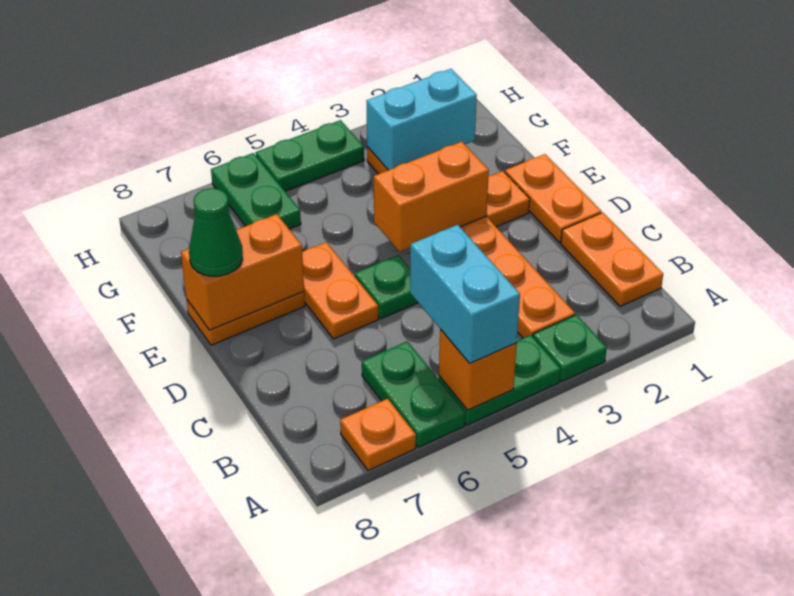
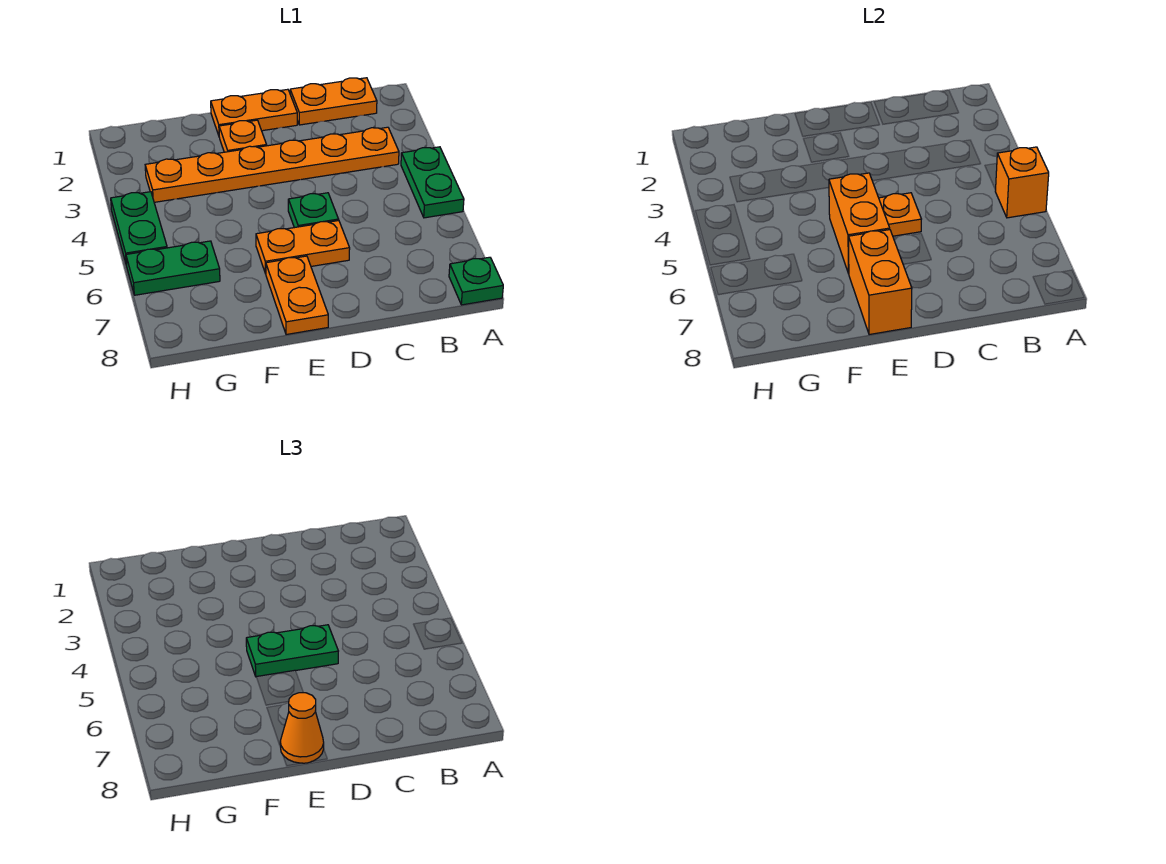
green 1x1 plate [533,315,607,382] -> green 1x1 plate moved to [449,257,503,305]
cyan 1x2 brick [410,225,520,363] -> none
green 1x2 plate [362,341,465,448] -> green 1x2 plate moved to [246,625,338,677]
orange 1x1 plate [340,399,416,471] -> orange 1x1 plate moved to [879,193,921,236]
orange 1x2 brick [374,142,489,252] -> orange 1x2 brick moved to [829,173,890,274]
green 1x1 cone [189,188,243,276] -> orange 1x1 cone [280,693,324,763]
cyan 1x2 brick [366,69,477,170] -> none

